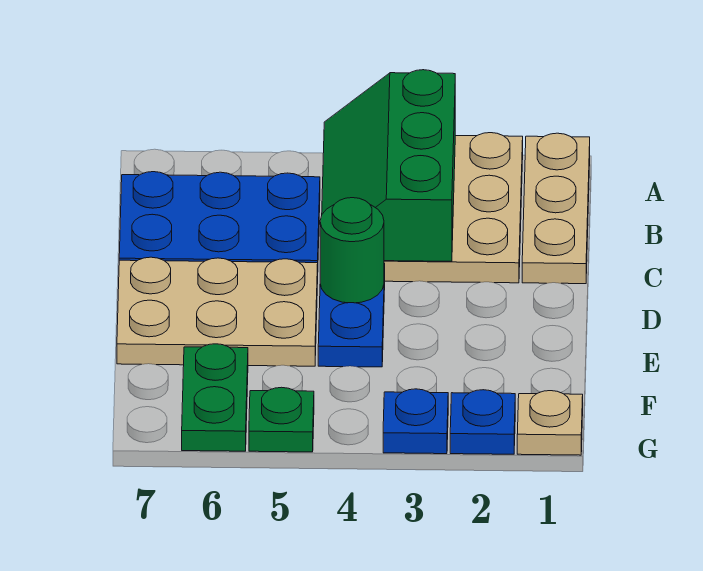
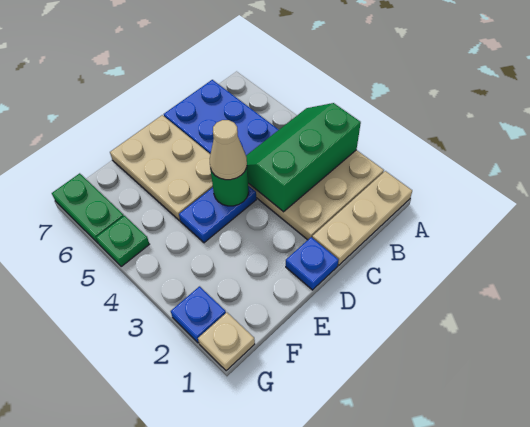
none -> tan 1x1 cone [210,120,247,180]
green 1x2 plate [182,344,248,451] -> green 1x2 plate turned to [52,173,124,243]
blue 1x1 plate [383,389,448,454] -> blue 1x1 plate moved to [286,237,338,290]

